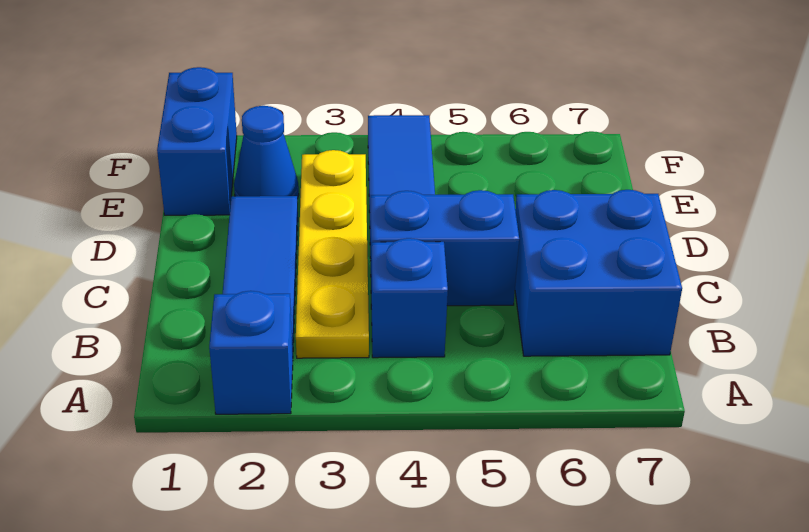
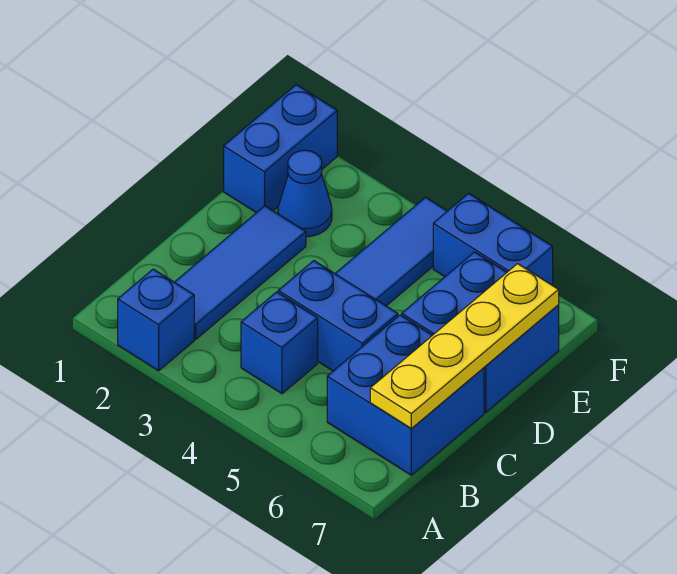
yellow 1x4 plate [296,150,369,358] -> yellow 1x4 plate moved to [370,264,559,428]
none -> blue 2x2 brick [402,252,559,412]
none -> blue 1x2 brick [433,193,553,285]

